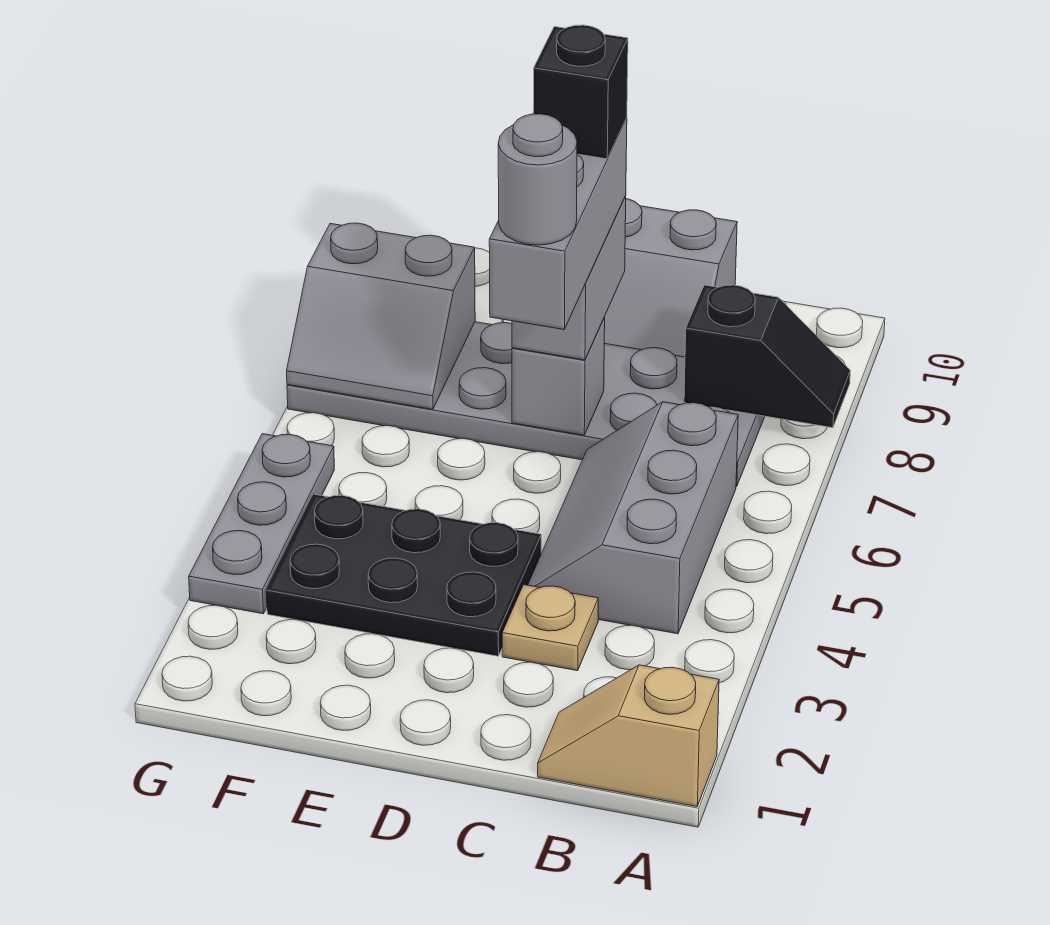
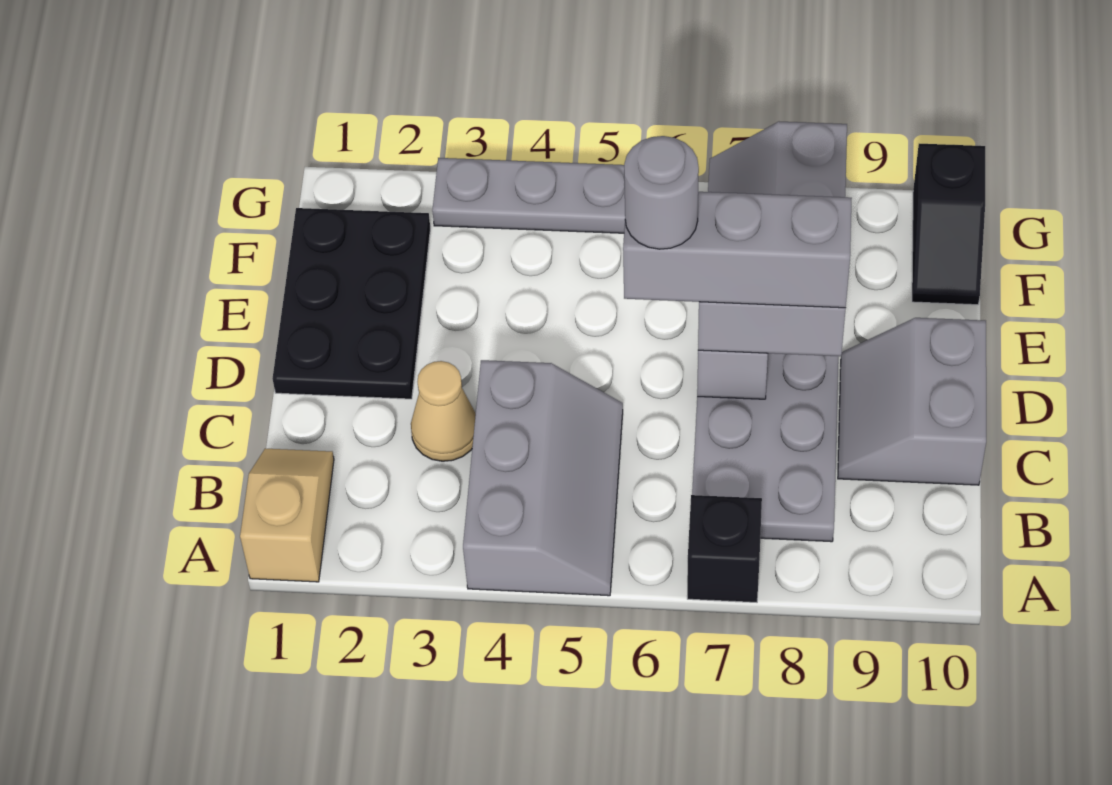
black 1x2 slope [684,285,850,428] -> black 1x2 slope moved to [912,144,985,305]
grey 2x3 slope [528,402,738,634] -> grey 2x3 slope turned to [463,360,623,596]
tan 1x1 plate [502,585,598,671] -> tan 1x1 cone [411,361,476,461]
black 2x3 plate [266,494,541,656] -> black 2x3 plate moved to [273,208,430,399]
black 1x1 brick [533,25,628,159] -> black 1x1 brick moved to [687,495,762,602]

